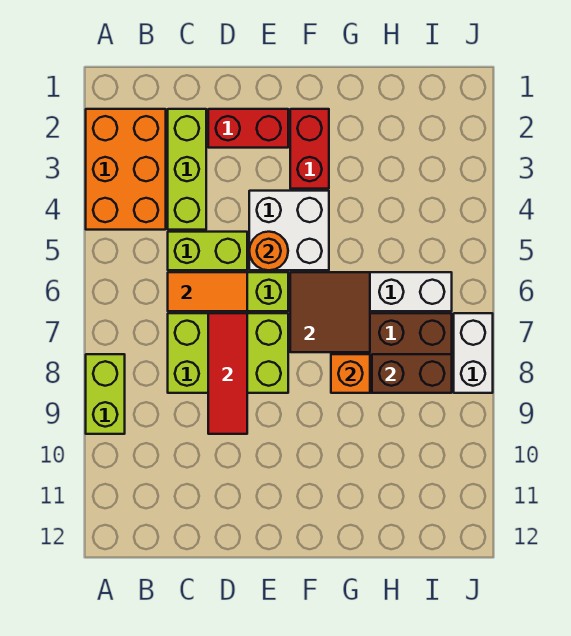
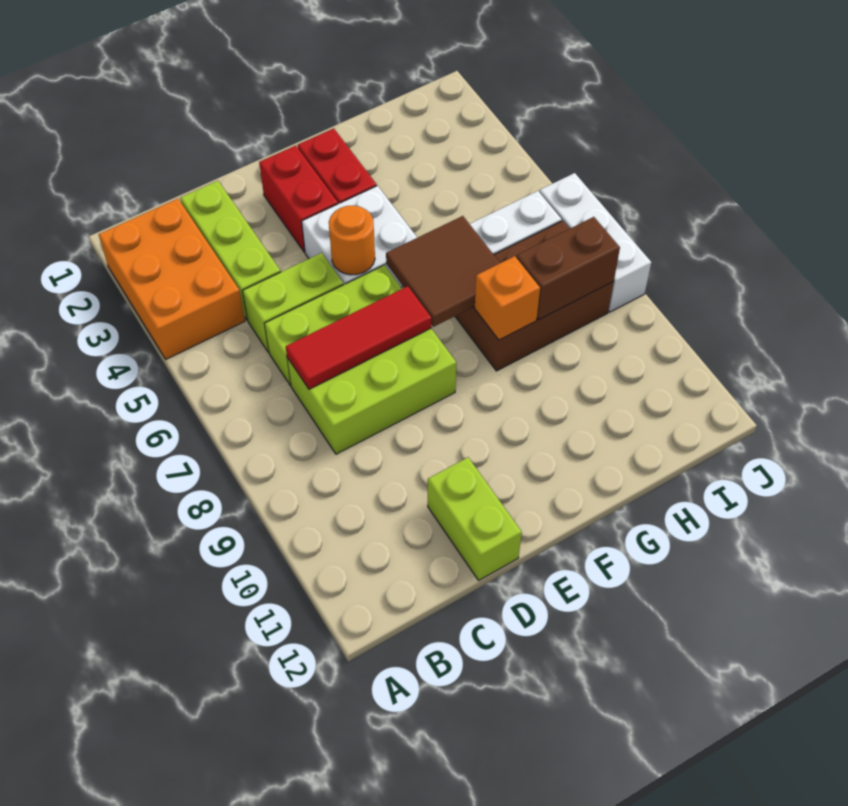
lime 1x2 brick [86,354,125,434] -> lime 1x2 brick moved to [428,457,522,580]
orange 1x2 tile [168,272,247,311] -> none
red 1x2 brick [208,109,288,148] -> red 1x2 brick turned to [259,145,338,252]
red 1x3 tile [208,313,247,434] -> red 1x3 tile turned to [286,286,431,389]
white 1x2 brick [454,313,493,393] -> white 1x3 brick [539,173,651,312]

